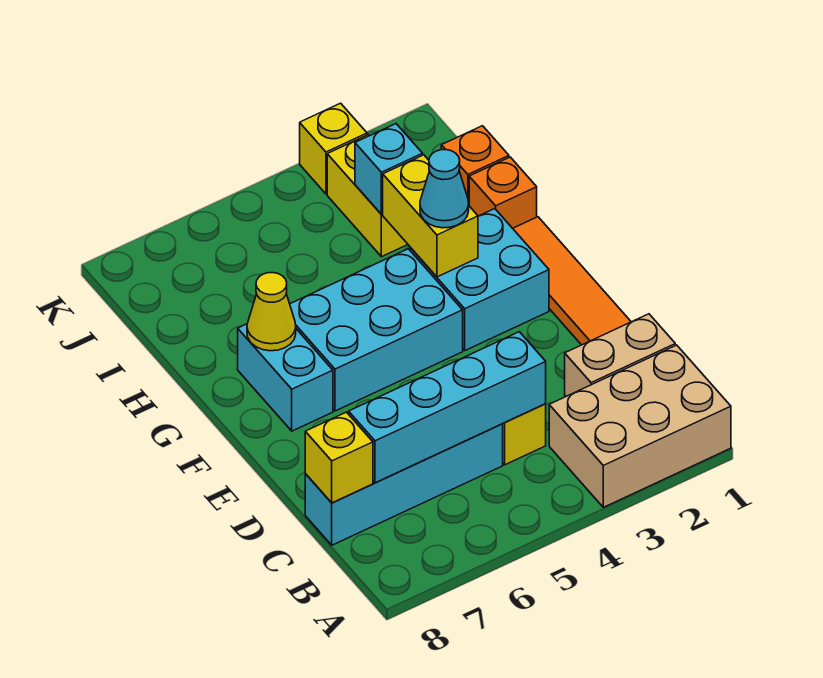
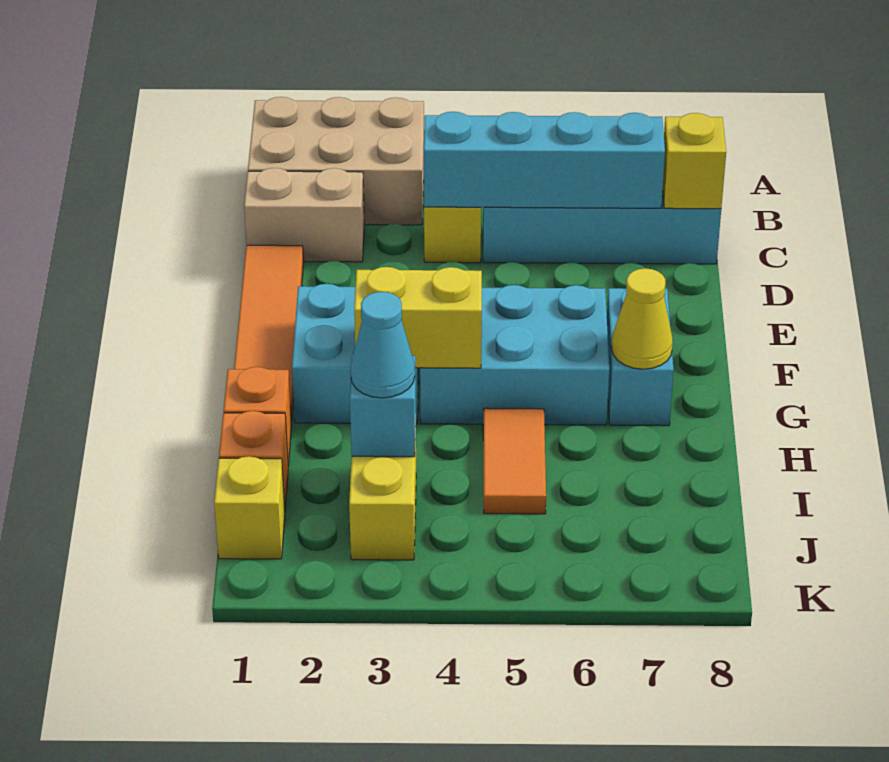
yellow 1x2 brick [383,155,478,277] -> yellow 1x2 brick turned to [354,267,482,368]
cyan 1x1 cone [420,150,469,228] -> cyan 1x1 cone moved to [351,292,415,398]
none -> orange 1x2 tile [483,408,546,514]
yellow 1x1 brick [300,103,367,194] -> yellow 1x1 brick moved to [214,456,285,559]

